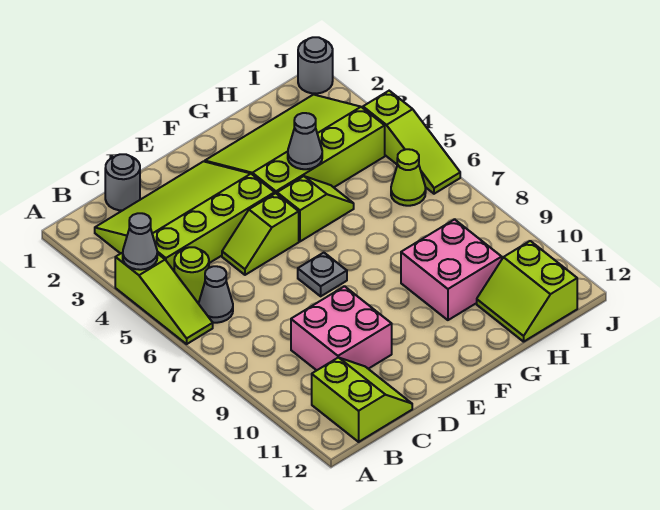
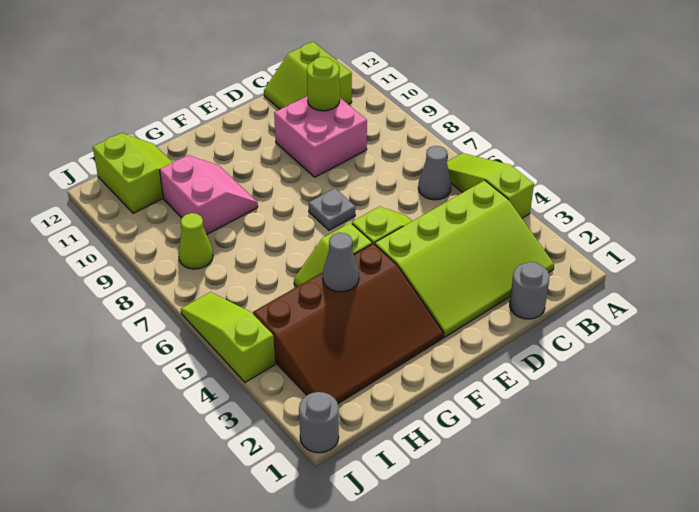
grey 1x1 cone [123,213,157,270] -> none
lime 1x1 round brick [174,247,209,303] -> lime 1x1 round brick moved to [307,57,340,111]
lime 3x4 slope [205,95,385,194] -> brown 3x4 slope [253,243,444,404]
pink 2x2 brick [401,219,502,320] -> pink 2x2 slope [160,155,258,235]
lime 1x1 cone [391,149,426,206] -> lime 1x1 cone moved to [178,213,213,269]

